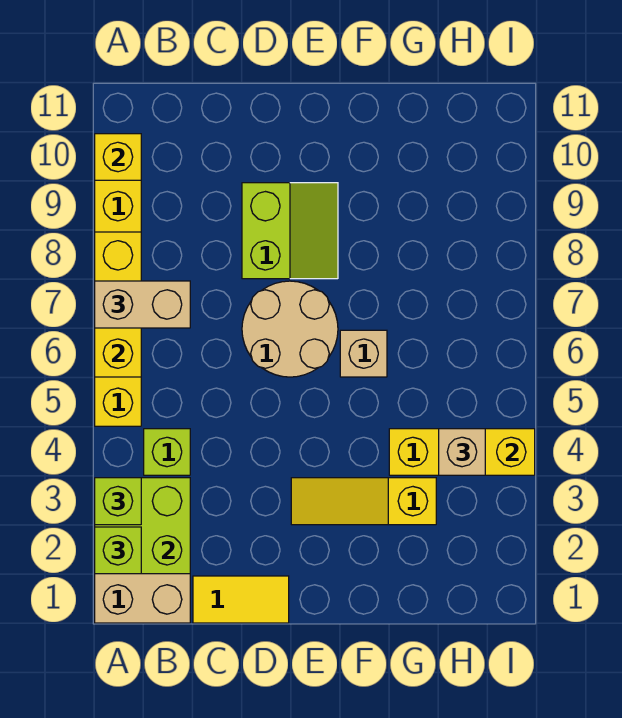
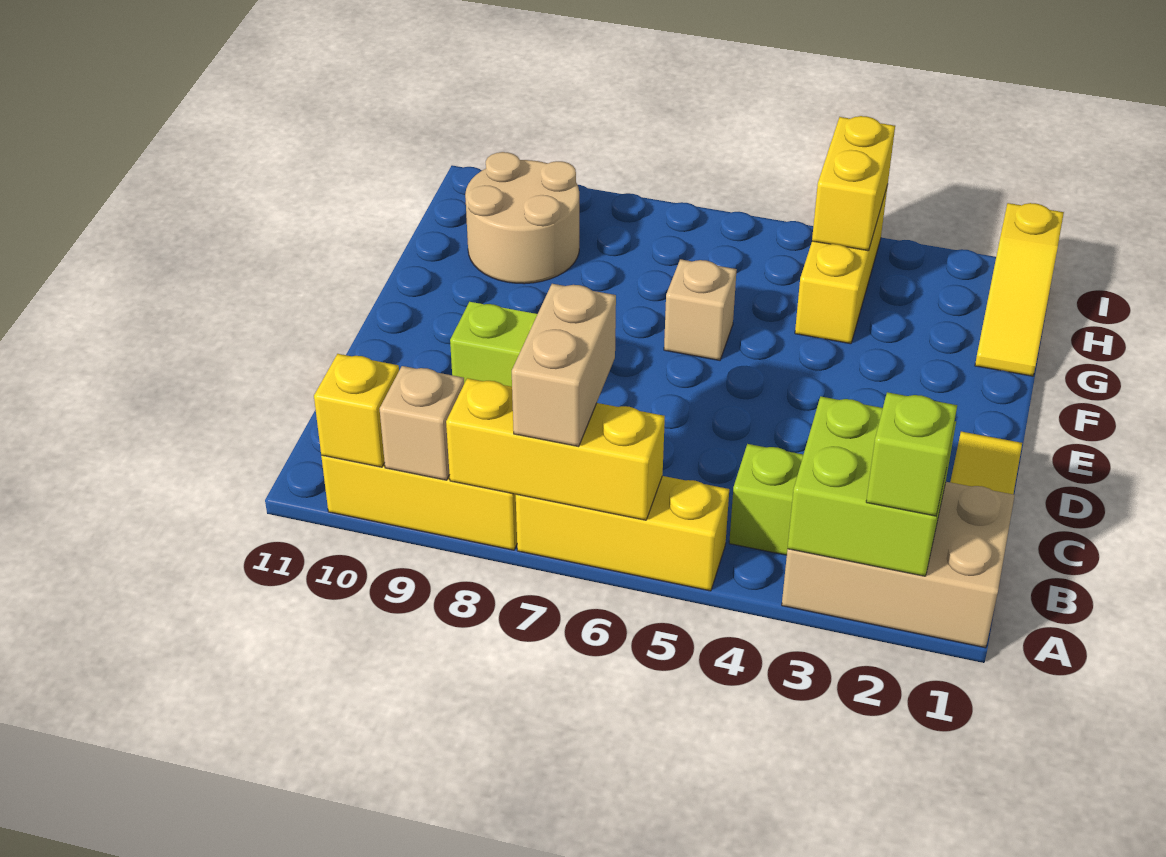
lime 1x1 brick [95,478,141,525] -> none
tan 2x2 round brick [242,281,338,377] -> tan 2x2 round brick moved to [465,152,579,284]
yellow 1x3 slope [291,478,436,525] -> yellow 1x3 slope moved to [975,203,1064,376]
tan 1x1 brick [439,429,485,475] -> tan 1x1 brick moved to [380,366,464,480]

